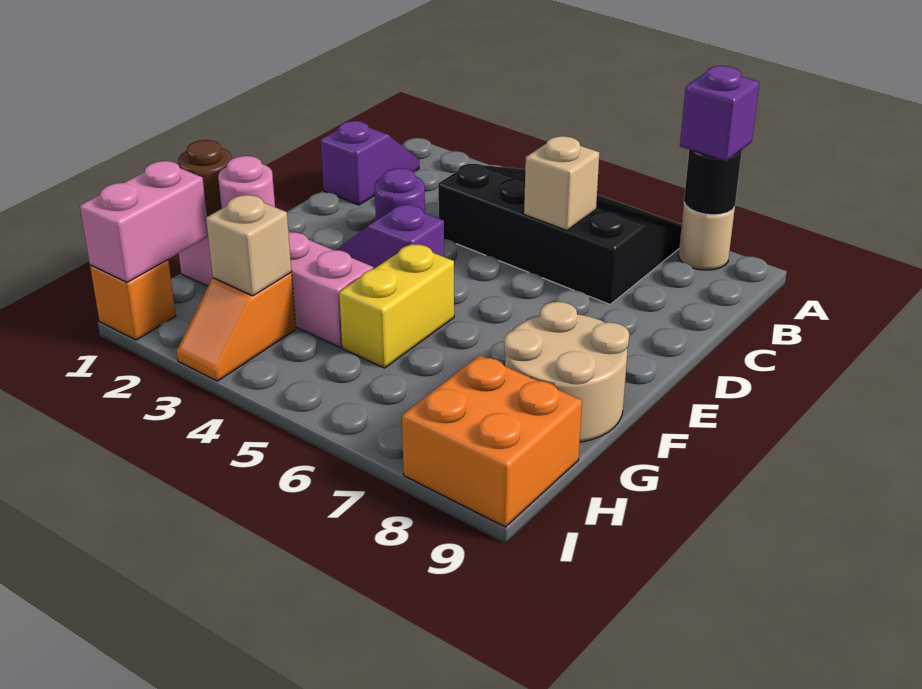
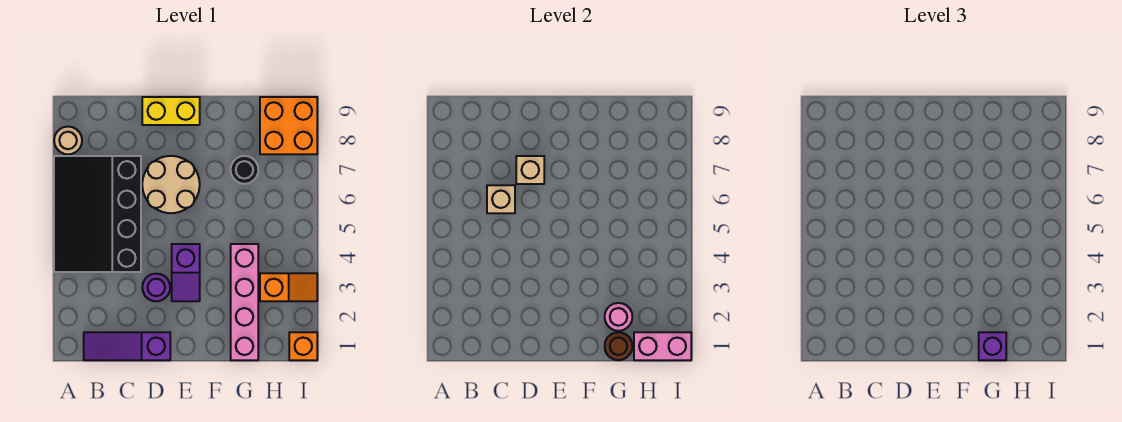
black 1x1 round brick [684,150,742,215] -> black 1x1 round brick moved to [231,156,258,184]
purple 1x1 brick [680,66,759,161] -> purple 1x1 brick moved to [979,332,1006,360]
purple 1x2 slope [321,121,419,205] -> purple 1x3 slope [84,332,170,360]
yellow 1x2 brick [339,244,454,368] -> yellow 1x2 brick moved to [142,97,200,125]
tan 2x2 round brick [504,302,629,442] -> tan 2x2 round brick moved to [142,156,200,213]
tan 1x1 brick [206,195,292,296] -> tan 1x1 brick moved to [516,156,544,184]

